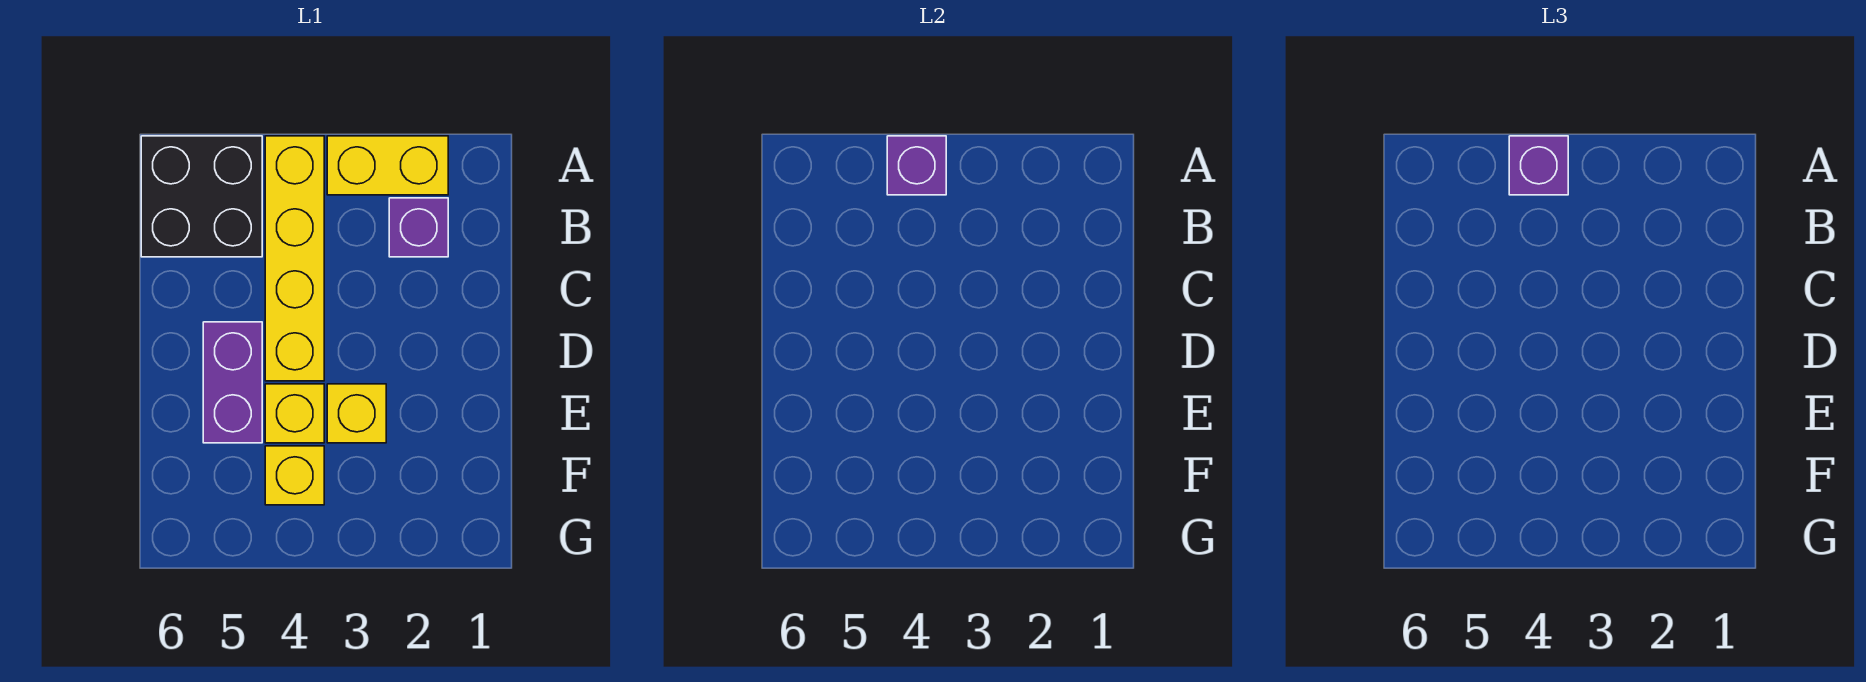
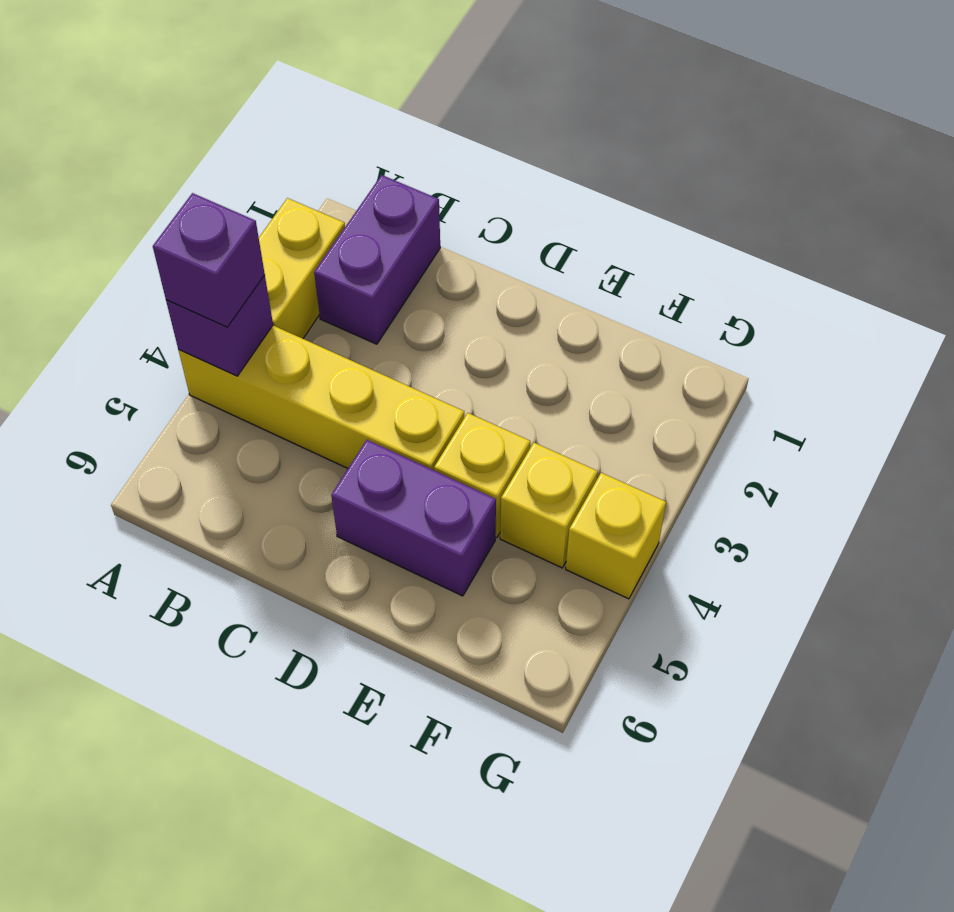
black 2x2 brick [141,136,262,257] -> none
purple 1x1 brick [389,198,448,257] -> purple 1x2 brick [314,175,440,344]
yellow 1x1 brick [327,384,386,443] -> yellow 1x1 brick moved to [566,473,666,599]

